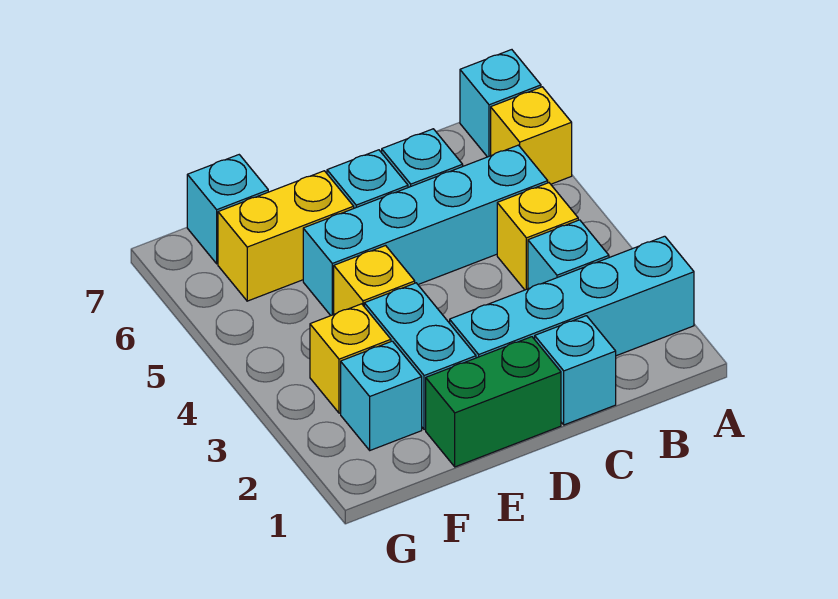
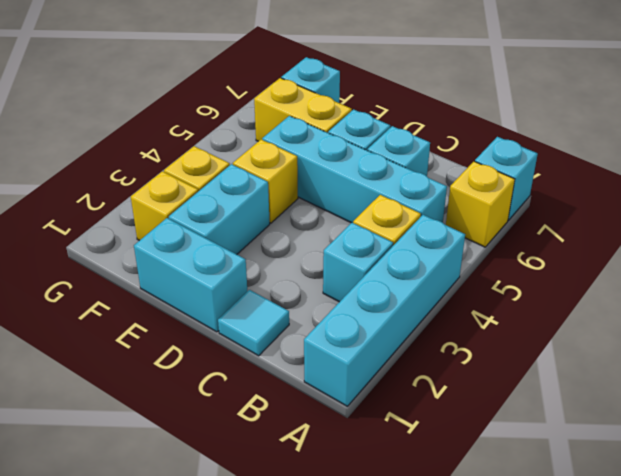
cyan 1x4 brick [450,236,694,358] -> cyan 1x4 brick turned to [304,215,465,406]
cyan 1x1 brick [535,316,616,425] -> cyan 1x1 tile [218,290,289,356]
green 1x2 brick [426,337,561,467] -> cyan 1x2 brick [134,218,247,332]
cyan 1x1 brick [341,341,422,450] -> yellow 1x1 brick [131,171,198,241]

